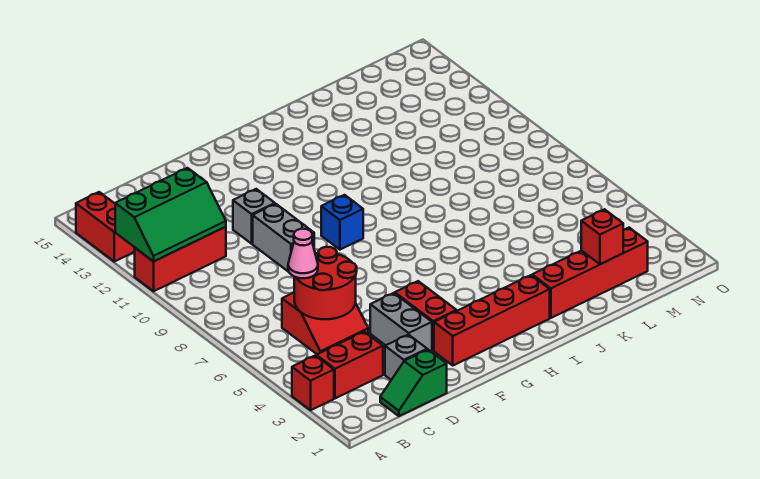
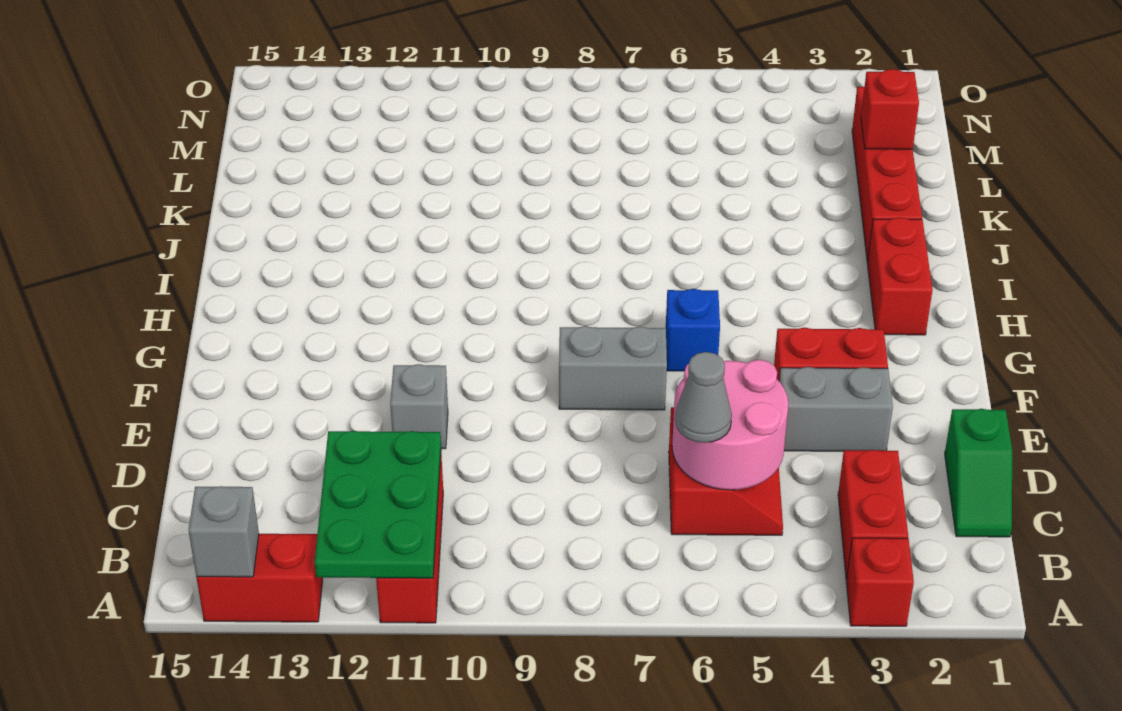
green 2x3 slope [115,168,226,262] -> green 2x3 plate [314,431,441,578]
red 2x2 round brick [294,247,357,319] -> pink 2x2 round brick [672,360,788,490]
pink 1x1 cone [288,229,318,278] -> grey 1x1 cone [675,352,732,443]
grey 1x1 brick [385,335,427,380] -> grey 1x1 brick moved to [188,486,259,577]
grey 1x2 brick [253,204,314,272] -> grey 1x2 brick moved to [559,326,667,410]
red 1x4 brick [434,275,550,365] -> red 1x2 brick [867,217,932,335]
blue 1x1 brick [321,195,363,250] -> blue 1x1 brick moved to [666,289,720,371]

